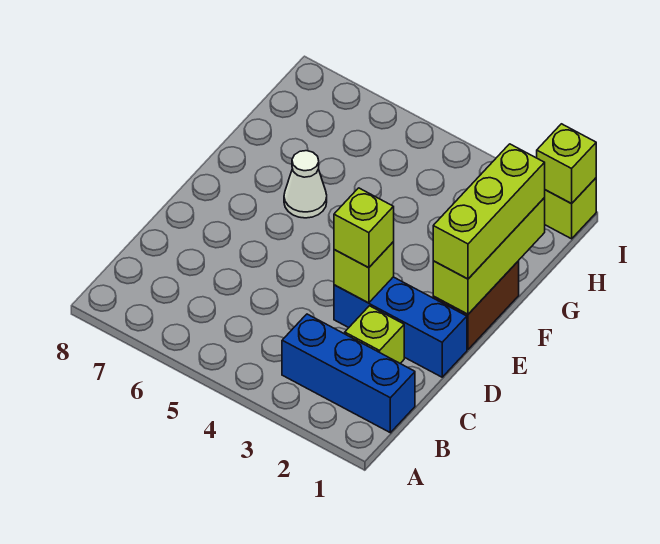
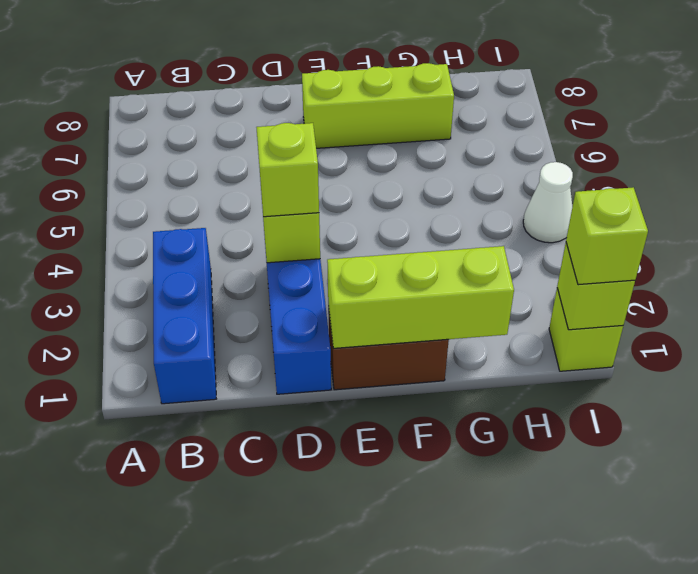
lime 1x1 brick [345,306,404,363] -> lime 1x1 brick moved to [566,187,648,285]
lime 1x3 brick [433,144,545,279] -> lime 1x3 brick moved to [302,63,454,148]
white 1x1 cone [284,151,327,218] -> white 1x1 cone moved to [523,162,573,243]

